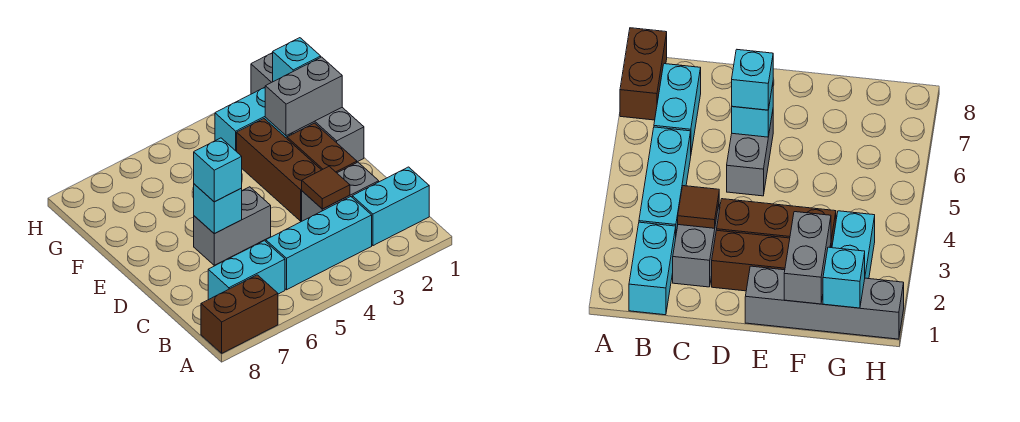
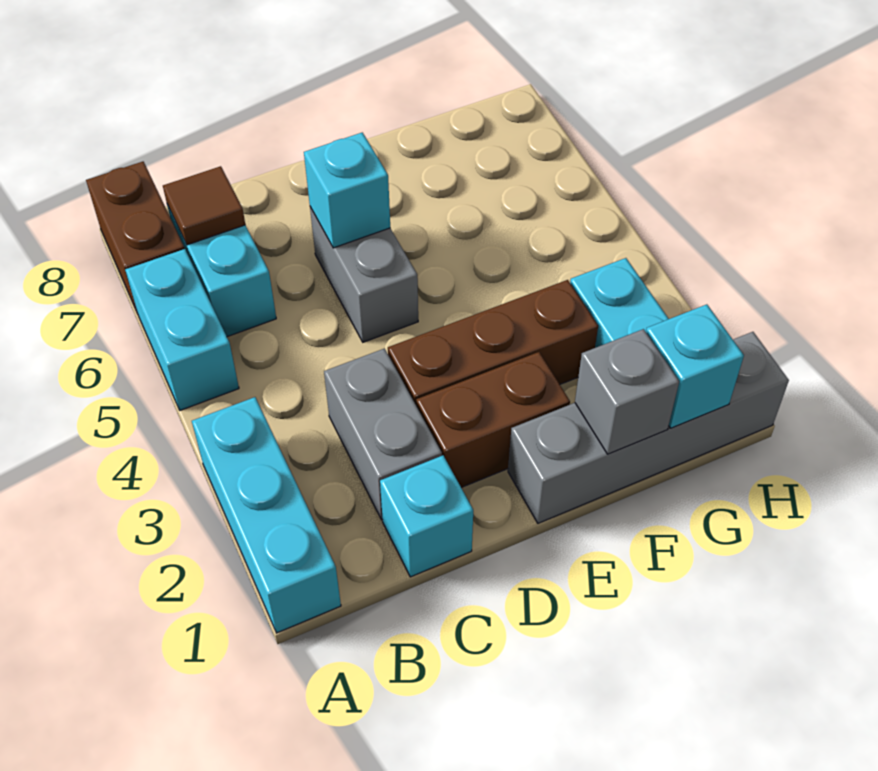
cyan 1x2 brick [352,167,429,246] -> cyan 1x2 brick moved to [125,249,239,410]
cyan 1x3 brick [266,197,372,290] -> cyan 1x3 brick moved to [192,397,341,633]
brown 1x1 tile [302,166,350,209] -> brown 1x1 tile moved to [163,166,245,245]
cyan 1x1 brick [194,138,242,202] -> cyan 1x1 brick moved to [380,455,473,577]
grey 1x2 brick [265,57,342,136] -> grey 1x1 brick [575,329,679,454]

